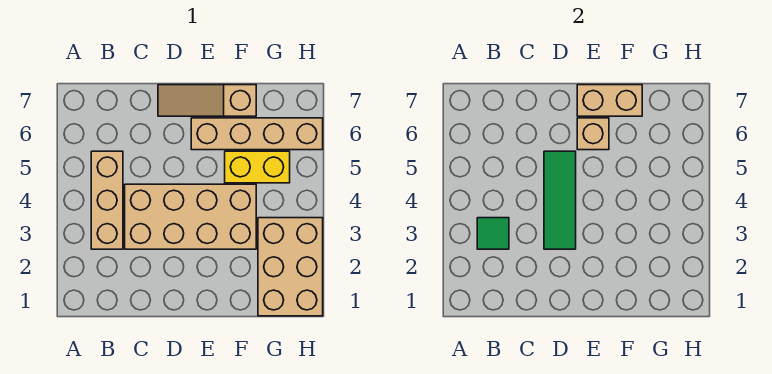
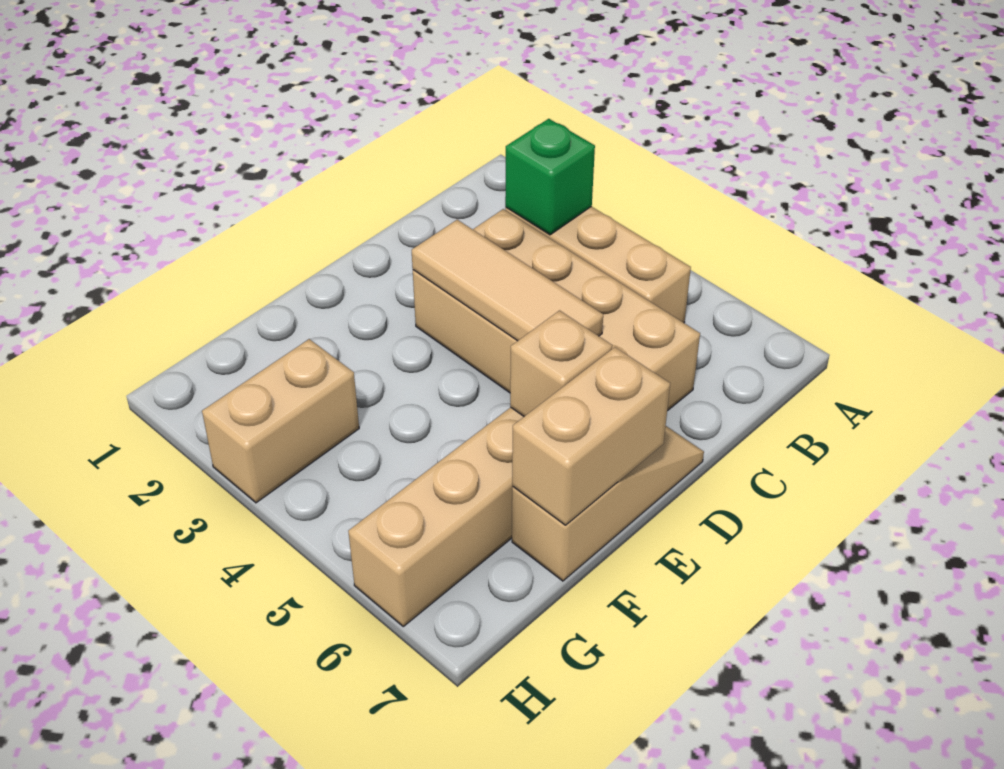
green 1x1 tile [477,218,509,249] -> green 1x1 brick [505,119,595,235]
tan 2x4 brick [125,184,256,249] -> tan 2x4 brick turned to [413,209,700,411]
green 1x3 tile [544,151,576,249] -> tan 1x3 tile [412,220,603,341]
yellow 1x2 brick [225,151,290,183] -> none
tan 2x3 brick [258,218,323,316] -> tan 1x2 brick [202,339,359,503]

